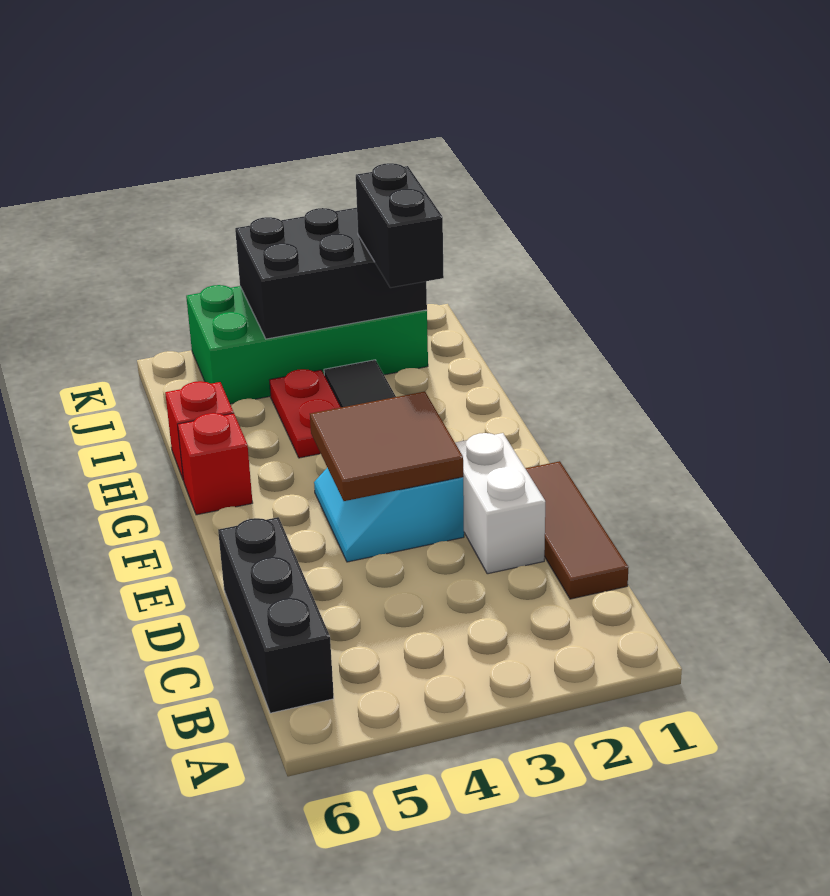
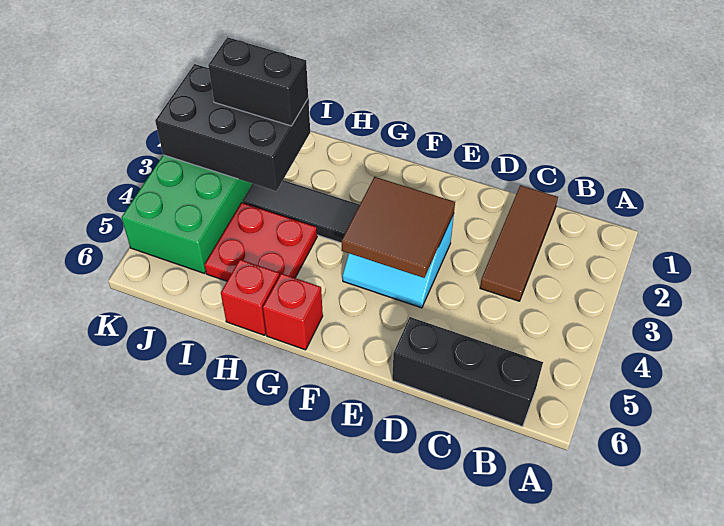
brown 1x3 tile [525,461,629,599] -> brown 1x3 tile turned to [480,185,558,301]
white 1x2 brick [455,433,545,574] -> none
red 1x2 plate [270,369,341,458] -> red 2x2 plate [205,203,317,281]
black 2x3 brick [235,208,427,339] -> black 2x3 brick turned to [155,64,310,191]

